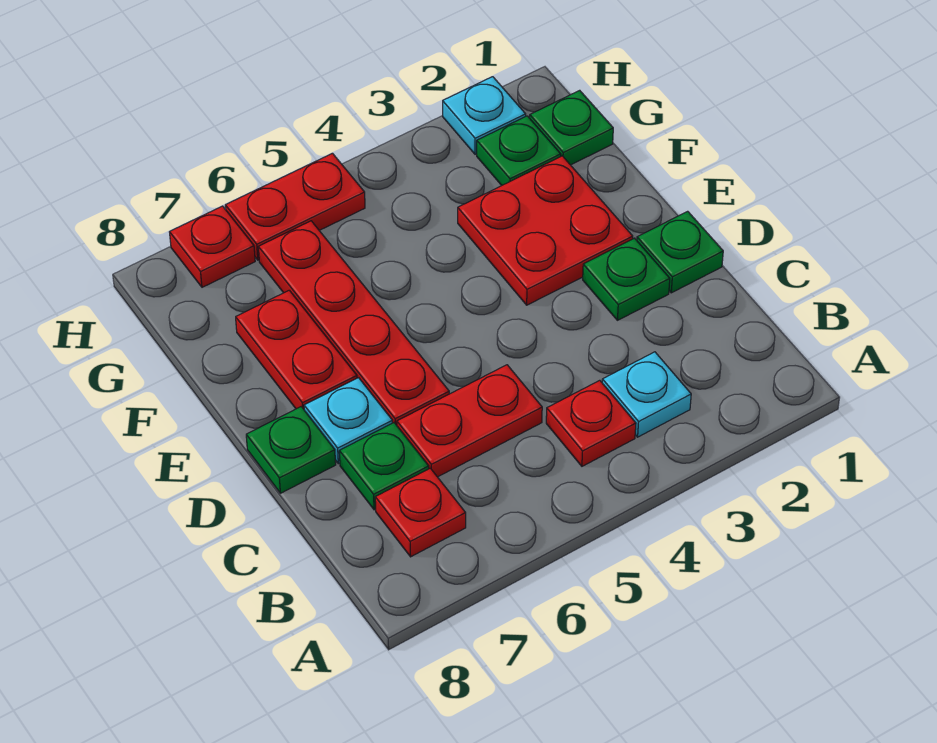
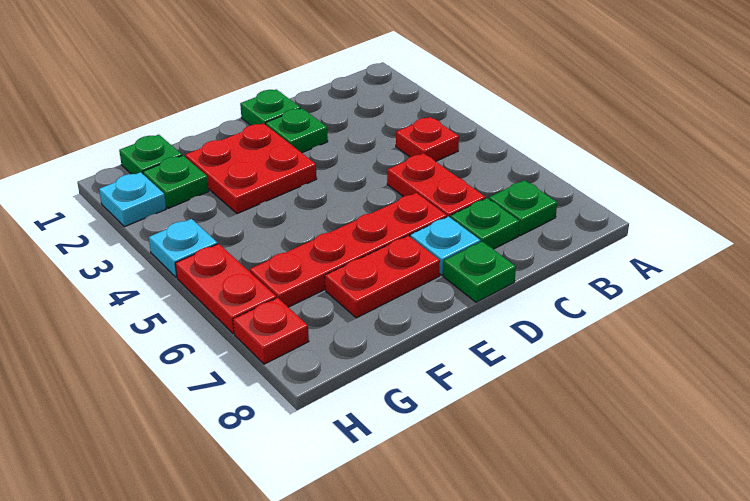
cyan 1x1 plate [602,352,691,437] -> cyan 1x1 plate moved to [149,219,218,277]
red 1x1 plate [375,468,466,557] -> green 1x1 plate [489,180,557,235]

